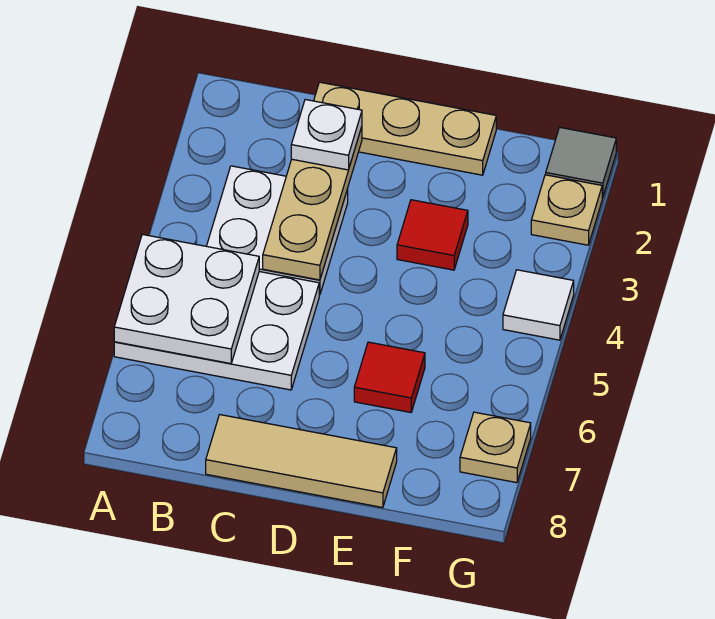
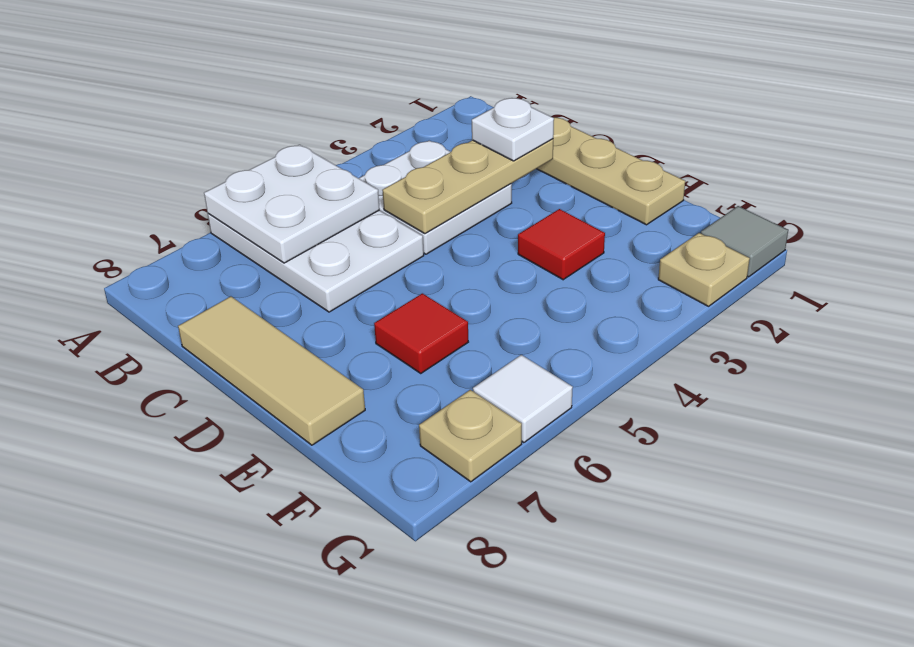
white 1x1 tile [503,270,574,340] -> white 1x1 tile moved to [473,355,573,443]

